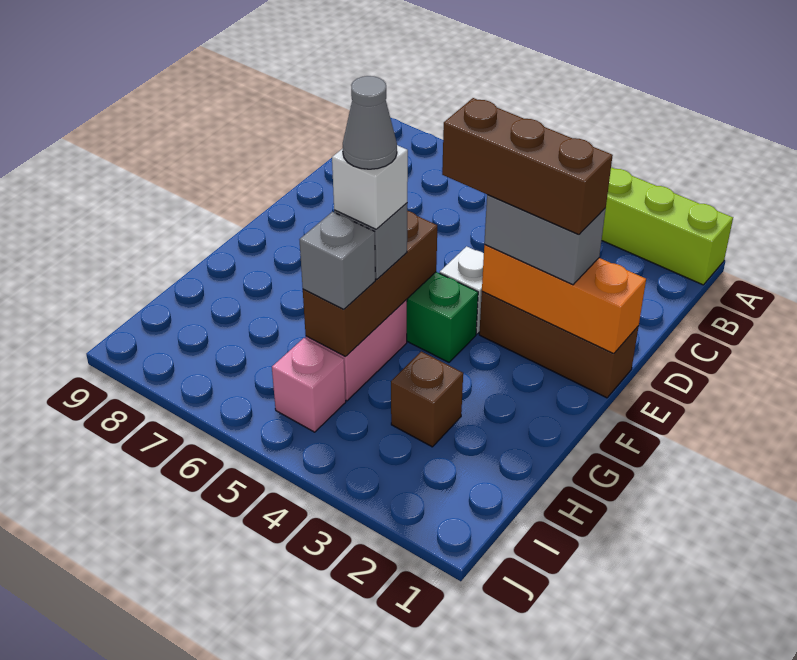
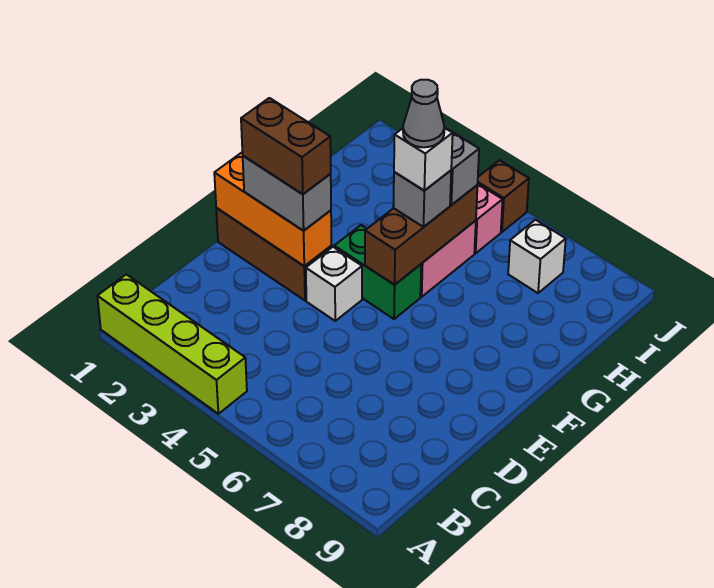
brown 1x3 brick [442,98,613,235] -> brown 1x2 brick [241,98,331,194]
brown 1x1 brick [391,352,463,447] -> brown 1x1 brick moved to [478,160,529,232]
none -> white 1x1 brick [508,220,566,293]

